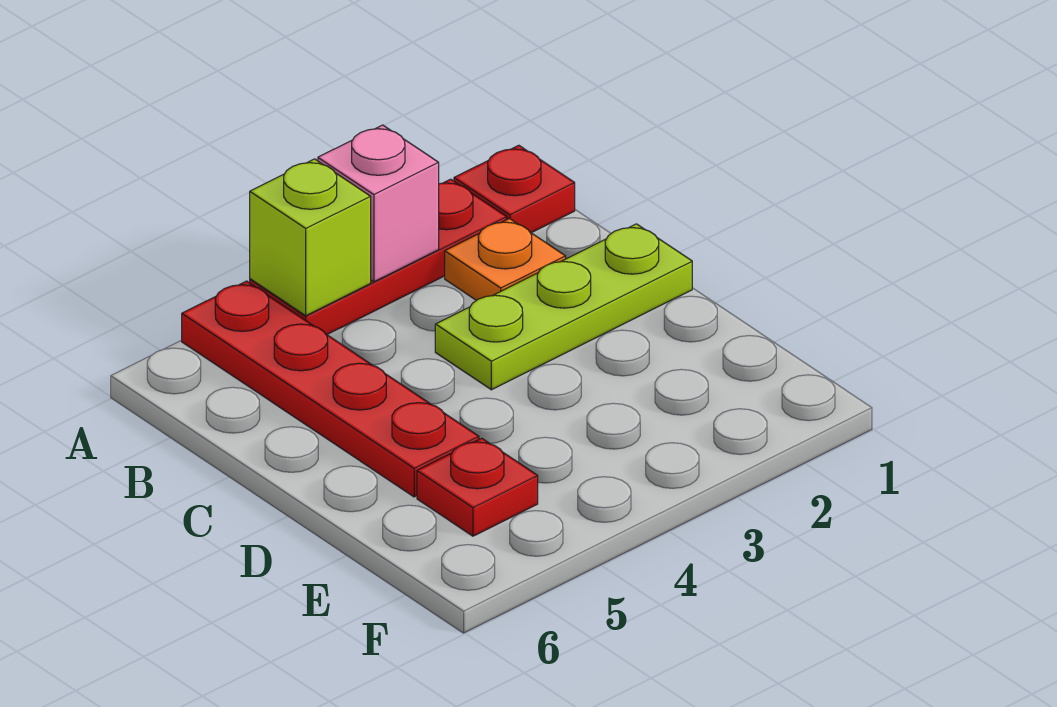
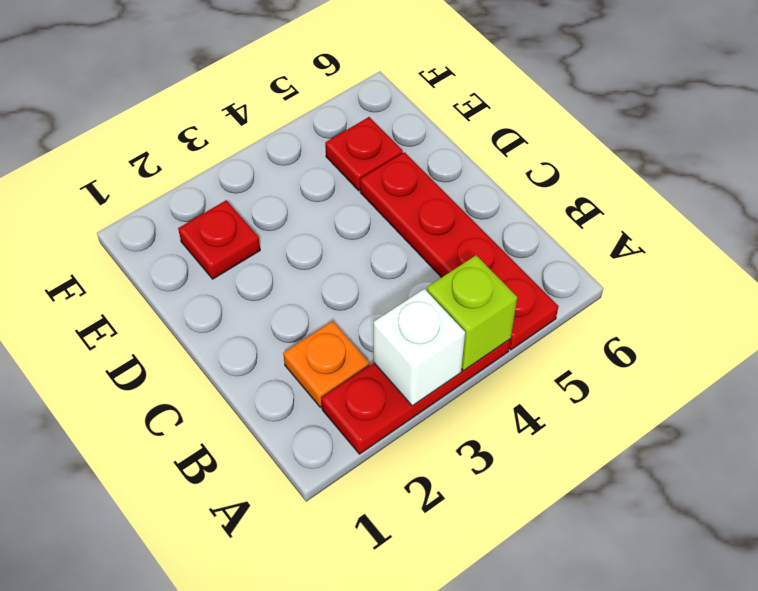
red 1x1 plate [454,145,575,233] -> red 1x1 plate moved to [178,200,260,279]
pink 1x1 brick [318,125,439,282] -> white 1x1 brick [374,289,465,406]
lime 1x3 plate [435,224,692,390] -> none

